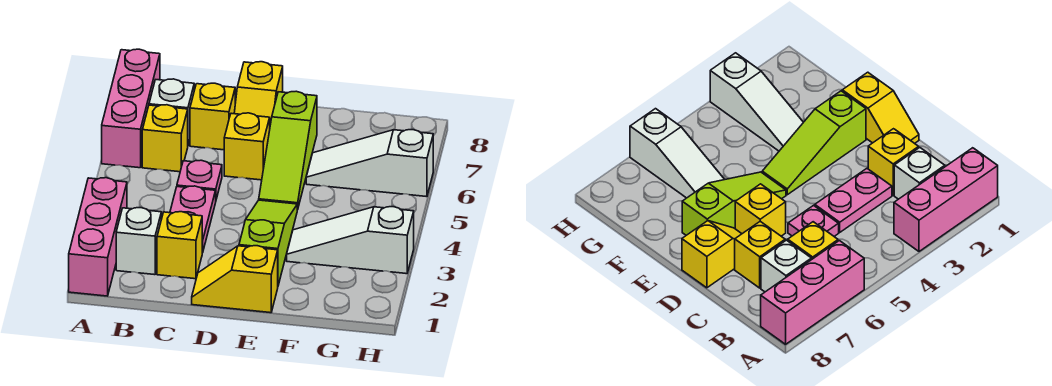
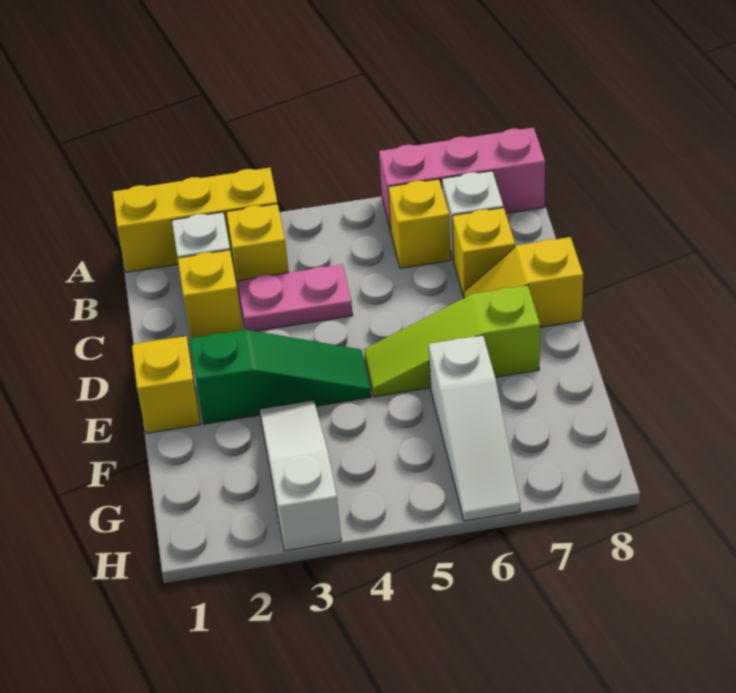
pink 1x3 brick [69,178,127,296] -> yellow 1x3 brick [113,168,278,272]
pink 1x1 plate [177,160,222,199] -> none
yellow 1x1 brick [224,113,270,180] -> yellow 1x1 brick moved to [226,204,289,291]
lime 1x3 slope [239,200,297,285] -> green 1x3 slope [190,330,371,424]
white 1x3 slope [306,130,433,197] -> white 1x3 slope turned to [429,335,520,521]

